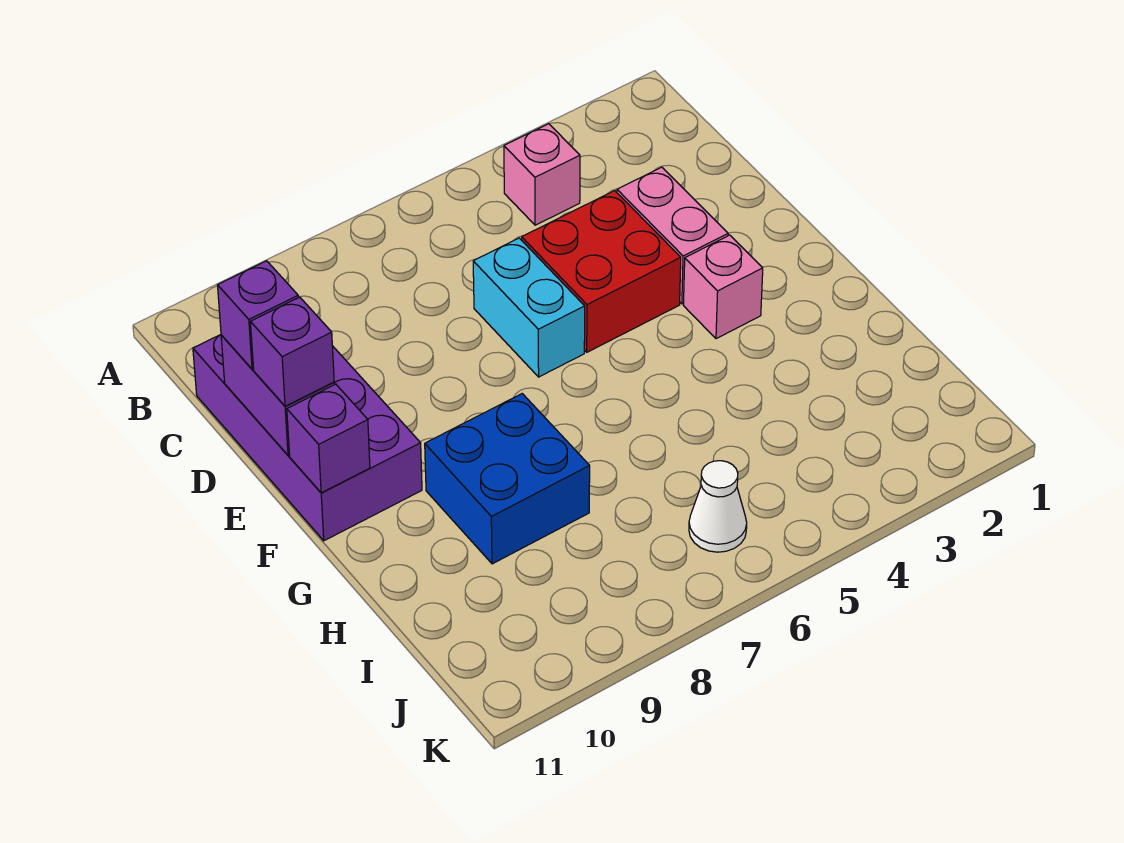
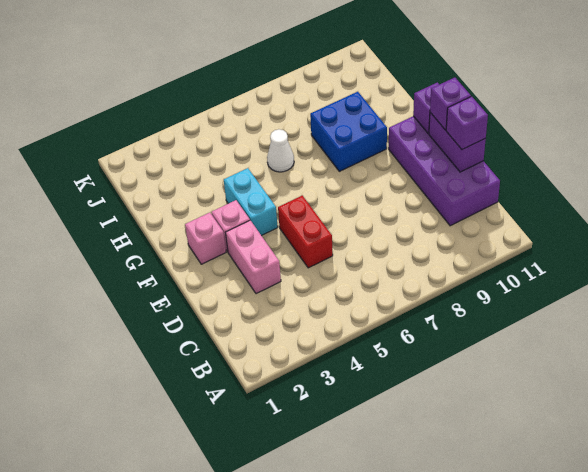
pink 1x1 brick [504,124,580,225] -> pink 1x1 brick moved to [185,213,226,264]
red 2x2 brick [522,191,681,352] -> red 1x2 brick [278,195,333,268]
cyan 1x2 brick [473,238,585,377] -> cyan 1x2 brick moved to [224,168,278,236]
white 1x1 cone [689,461,747,552] -> white 1x1 cone moved to [267,129,294,172]

